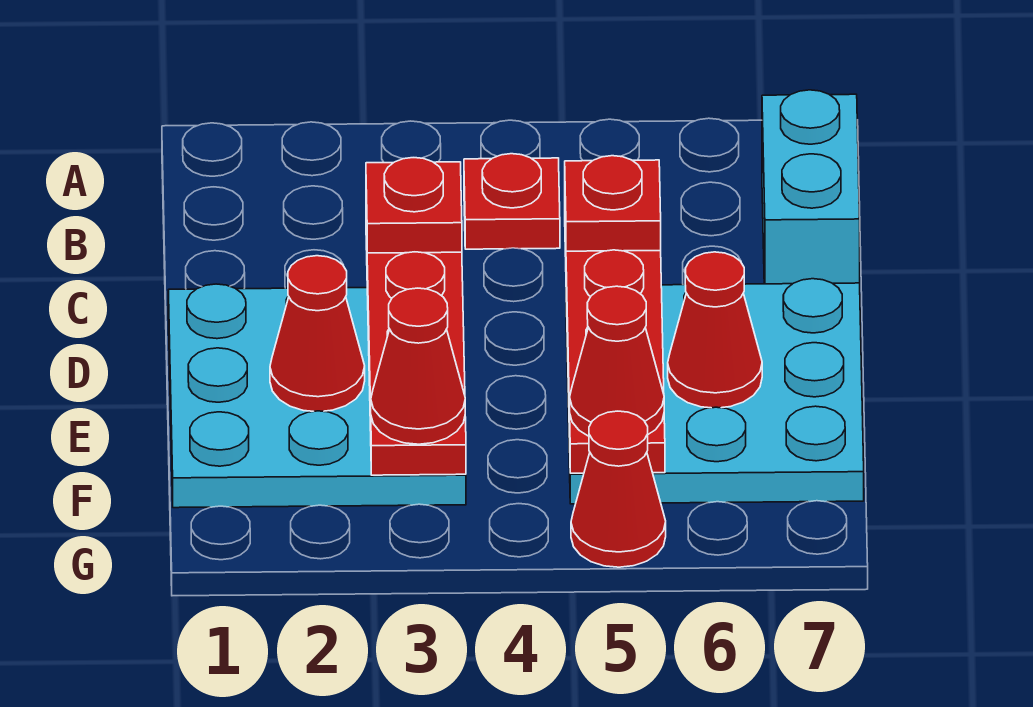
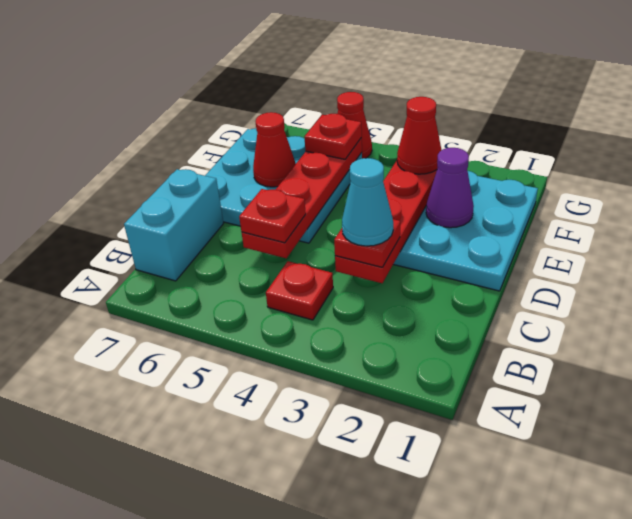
none -> cyan 1x1 cone [342,158,393,246]
red 1x1 cone [270,256,365,411] -> purple 1x1 cone [426,148,474,228]
red 1x1 cone [570,286,664,436] -> red 1x1 plate [304,114,362,159]

